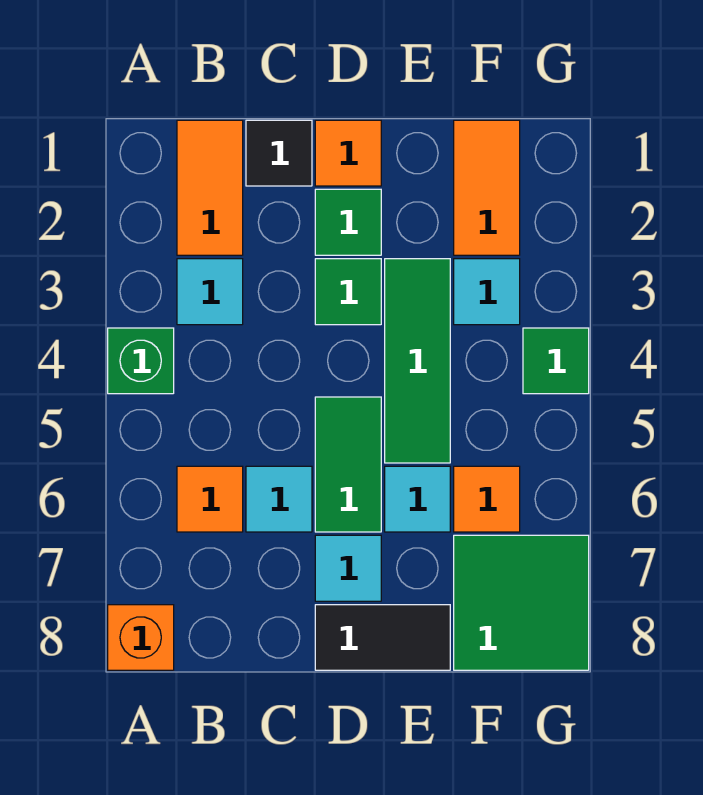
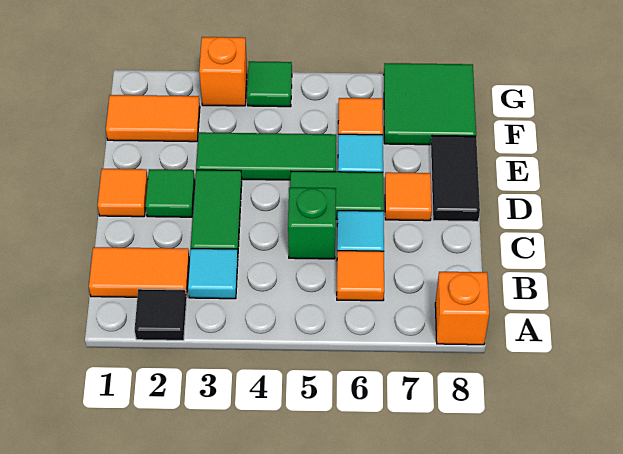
green 1x1 brick [108,328,174,394] -> green 1x1 brick moved to [288,187,336,259]
black 1x1 tile [246,120,312,186] -> black 1x1 tile moved to [135,289,187,340]
green 1x1 tile [315,259,381,325] -> green 1x2 tile [191,170,242,254]
cyan 1x1 tile [315,535,381,601] -> orange 1x1 tile [385,172,432,221]
cyan 1x1 tile [454,259,520,325] -> none
none -> orange 1x1 brick [199,37,247,106]

